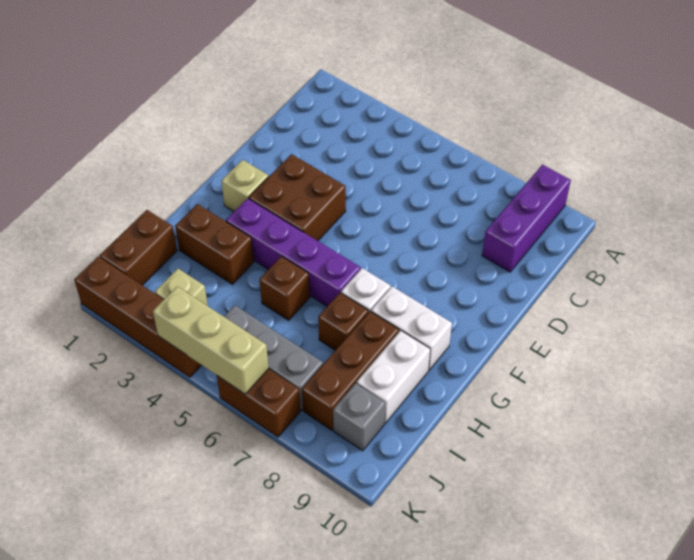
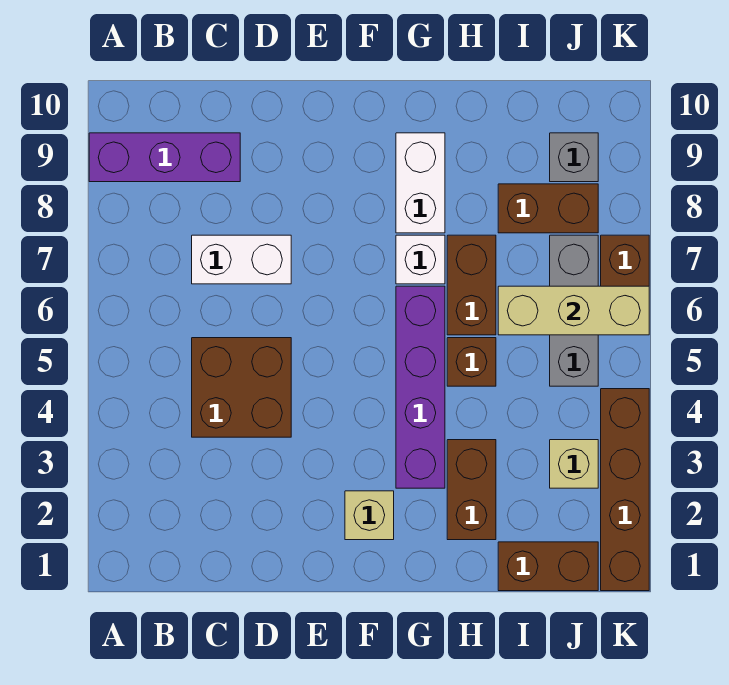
brown 2x2 brick [249,154,346,241] -> brown 2x2 brick moved to [192,338,291,437]
brown 1x1 brick [318,293,368,350] -> brown 1x2 brick [447,235,496,335]
brown 1x3 brick [302,311,399,430] -> brown 1x2 brick [498,184,598,233]
white 1x2 brick [356,330,430,423] -> white 1x2 brick moved to [192,235,291,284]
tan 1x3 brick [153,286,269,394] -> tan 1x3 brick turned to [498,286,649,335]

